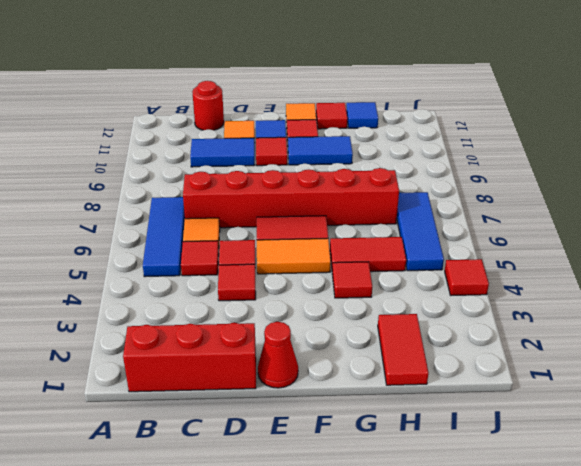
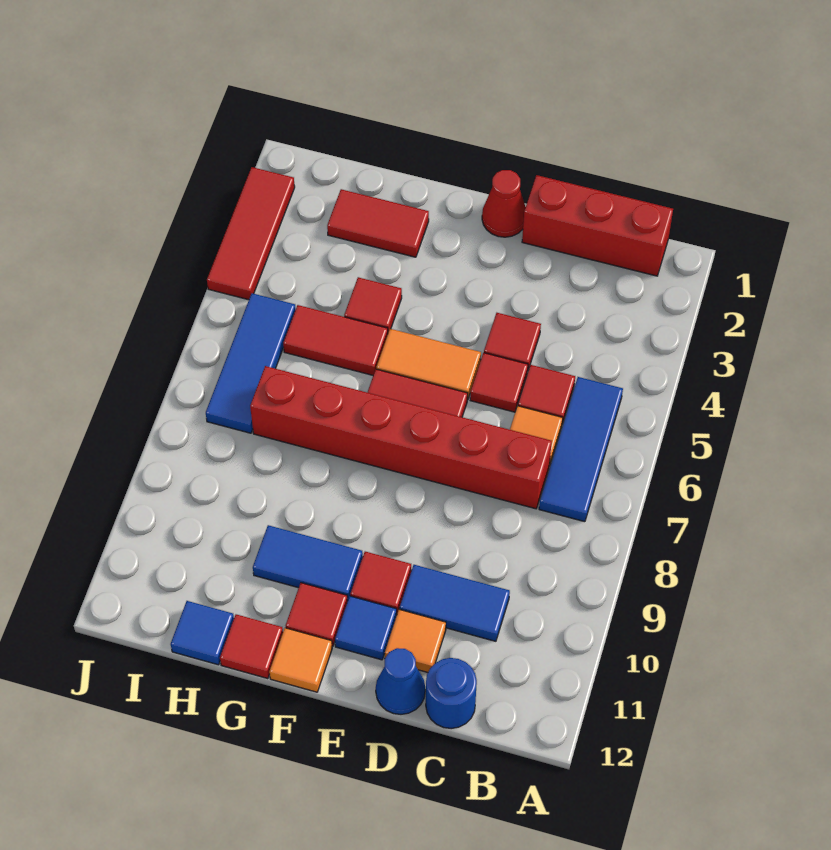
red 1x1 round brick [192,81,224,130] -> blue 1x1 round brick [426,658,477,729]
none -> blue 1x1 cone [376,648,425,714]
red 1x2 tile [378,314,429,385] -> red 1x2 tile turned to [327,189,429,257]
red 1x1 tile [445,259,489,295] -> red 1x3 tile [207,167,295,300]

